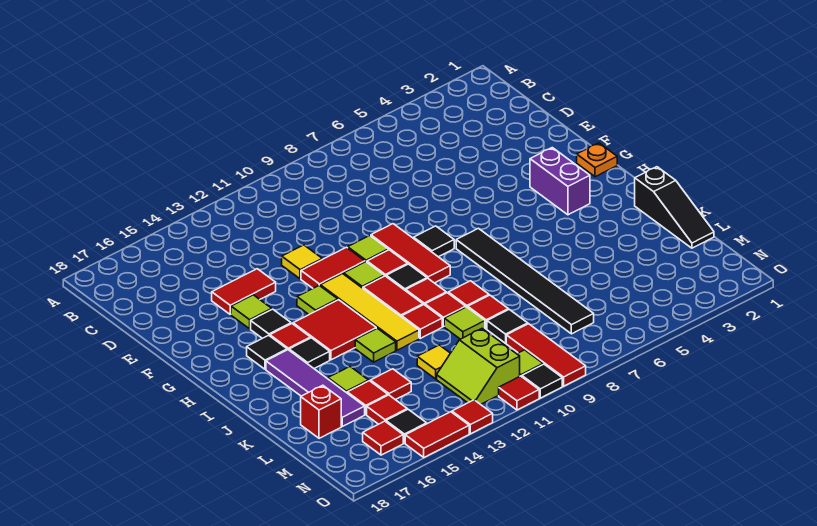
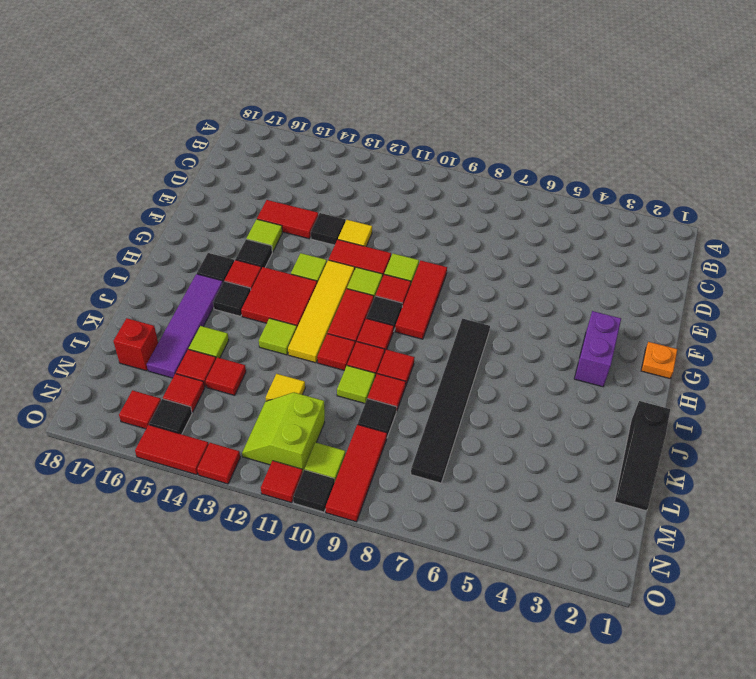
black 1x1 tile [414,226,454,257] -> black 1x1 tile moved to [311,213,345,245]

